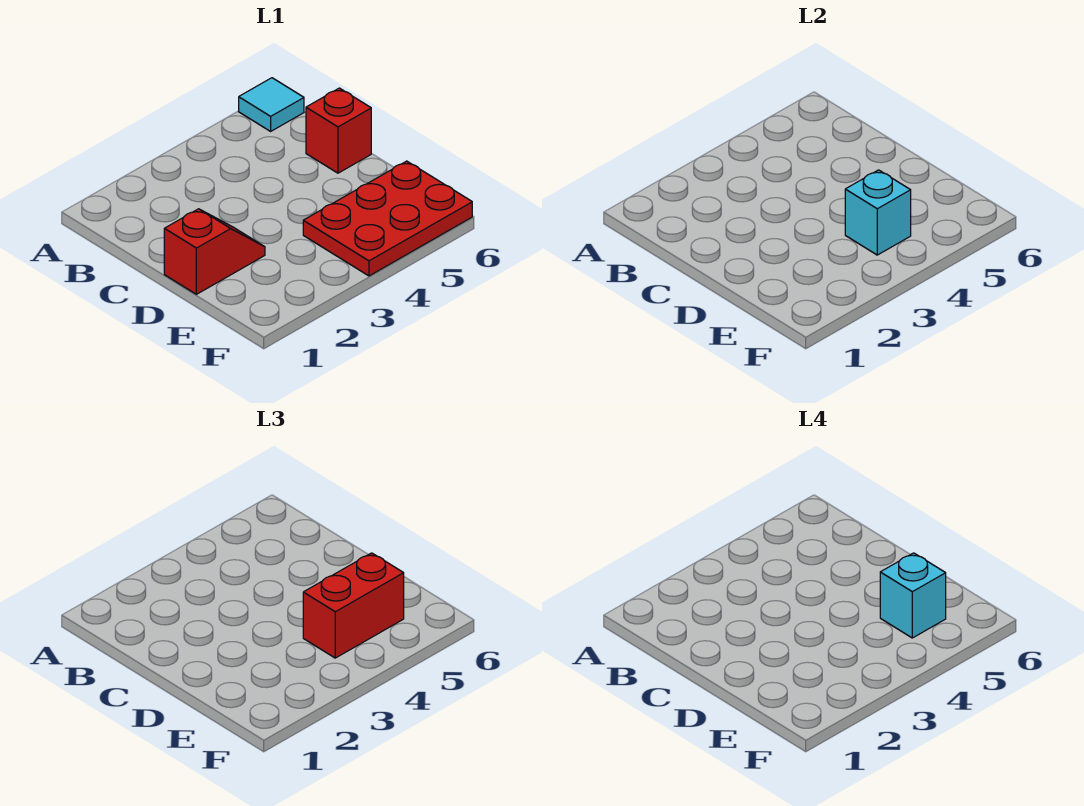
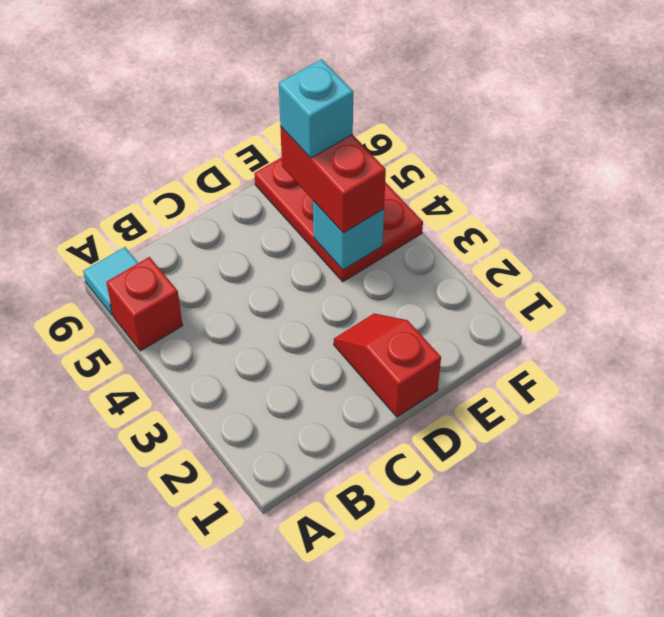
red 1x1 brick [306,88,371,173] -> red 1x1 brick moved to [106,257,183,351]

